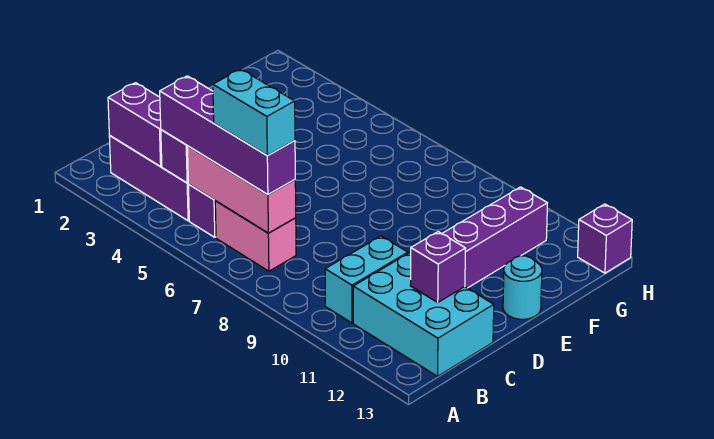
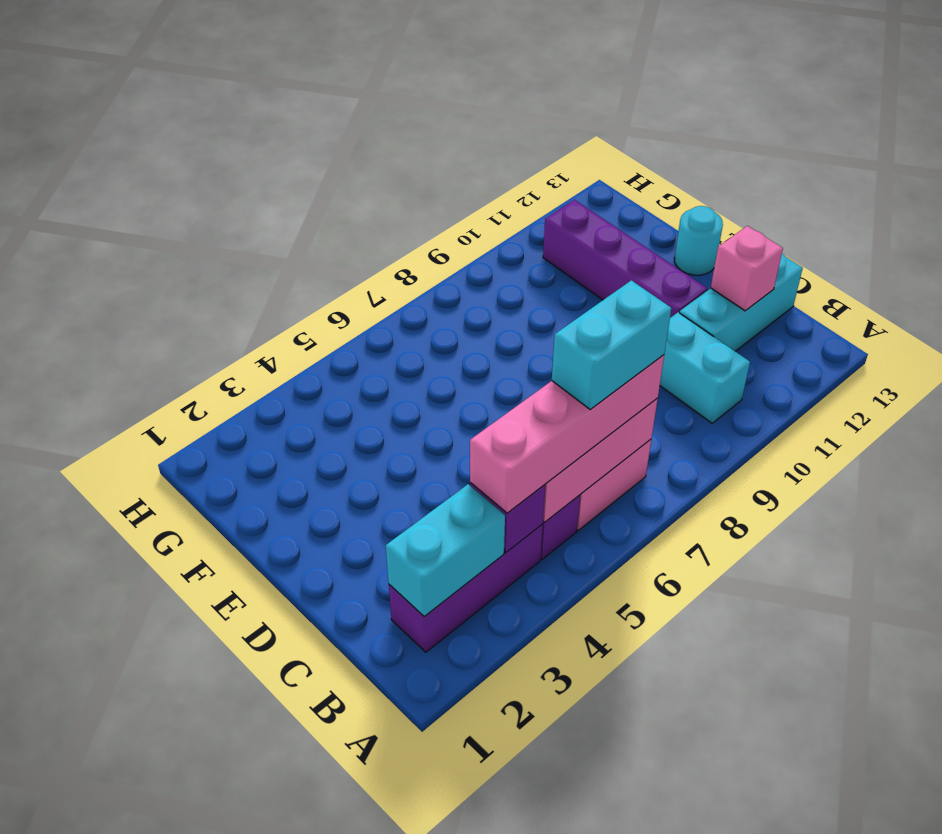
purple 1x2 brick [108,83,162,167] -> cyan 1x2 brick [386,484,505,617]
purple 1x4 brick [160,76,295,195] -> pink 1x4 brick [470,355,664,513]
cyan 2x3 brick [353,253,494,376] -> cyan 1x3 brick [679,254,803,351]
purple 1x1 brick [410,232,466,302] -> pink 1x1 brick [711,226,783,311]
purple 1x1 brick [578,204,632,273] -> none

